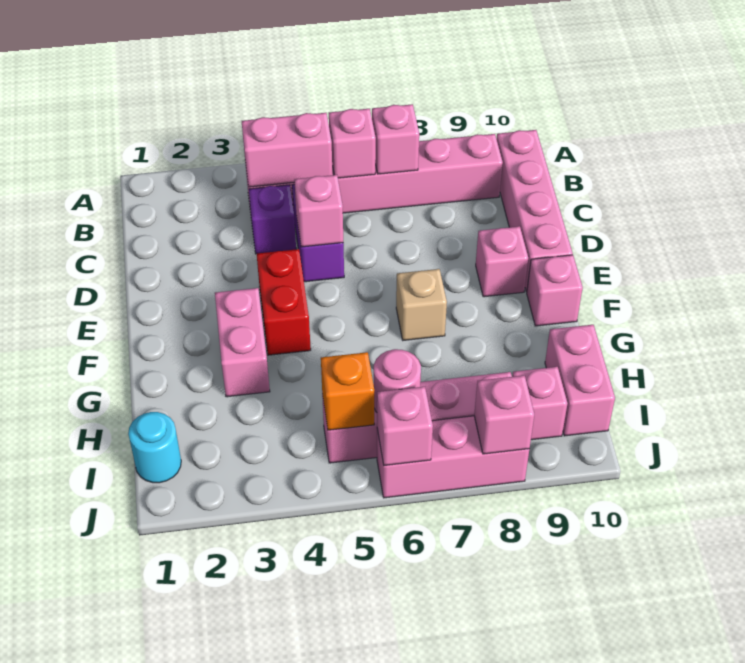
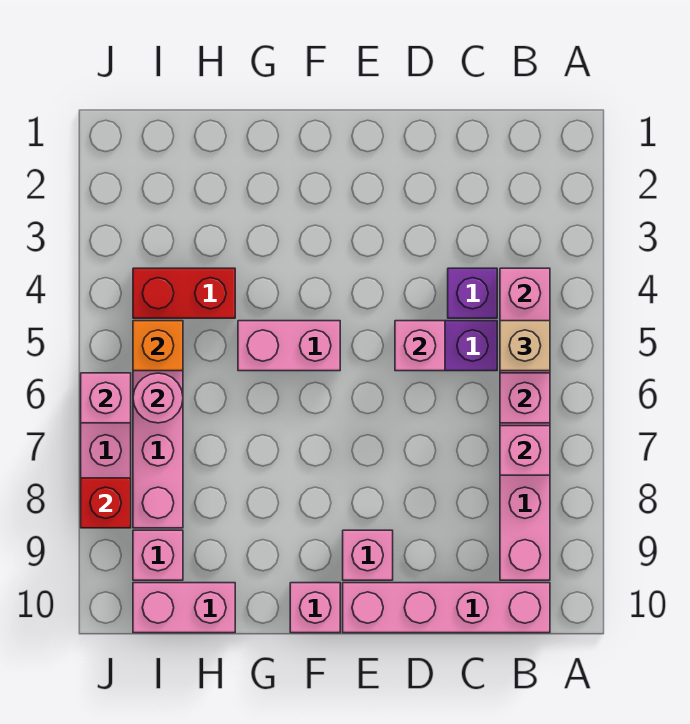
red 1x2 brick [257,249,311,355] -> red 1x2 brick moved to [133,268,235,318]
pink 1x2 brick [215,288,270,397] -> pink 1x2 brick moved to [238,321,340,371]
tan 1x1 brick [396,269,447,340] -> tan 1x1 brick moved to [500,321,550,371]
cyan 1x1 round brick [128,412,181,483] -> none
pink 1x1 brick [474,375,534,454] -> red 1x1 brick [81,478,131,528]

